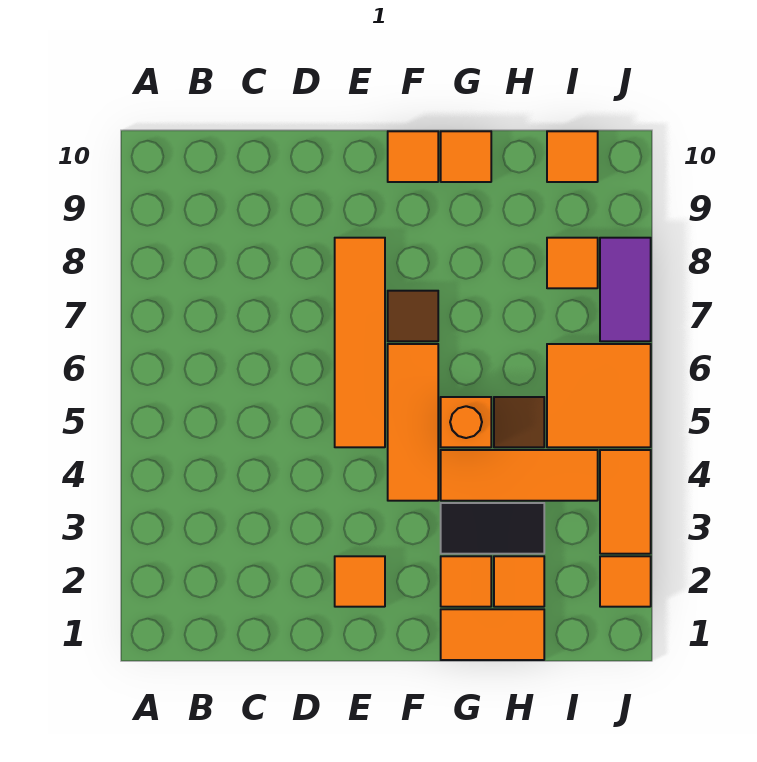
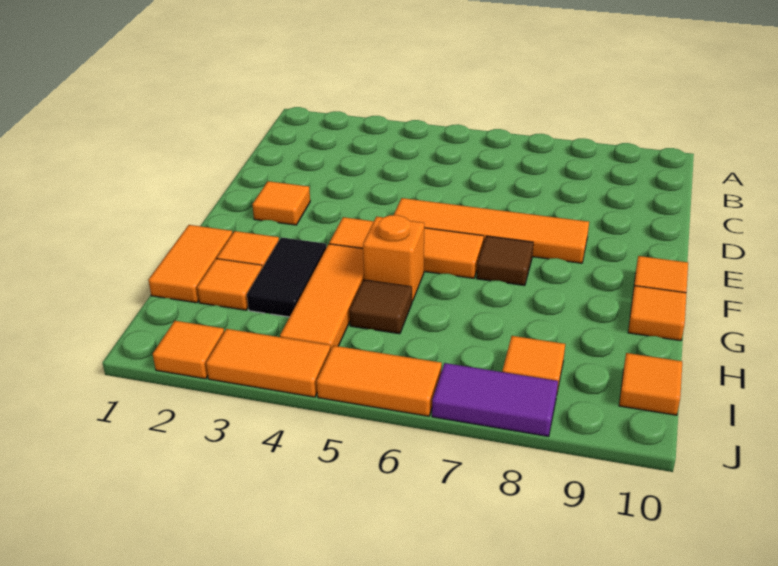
orange 2x2 tile [547,344,651,447] -> orange 1x2 tile [317,346,442,416]

